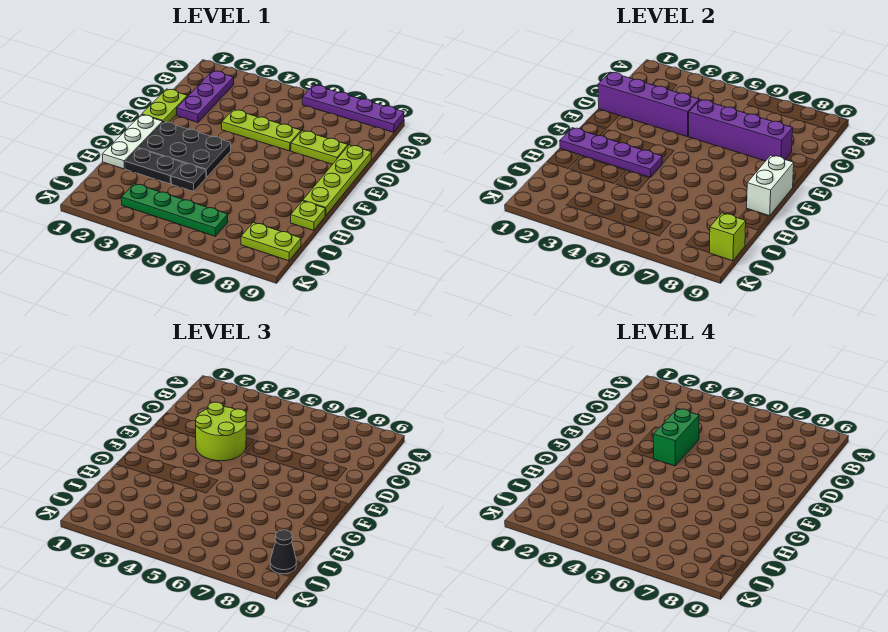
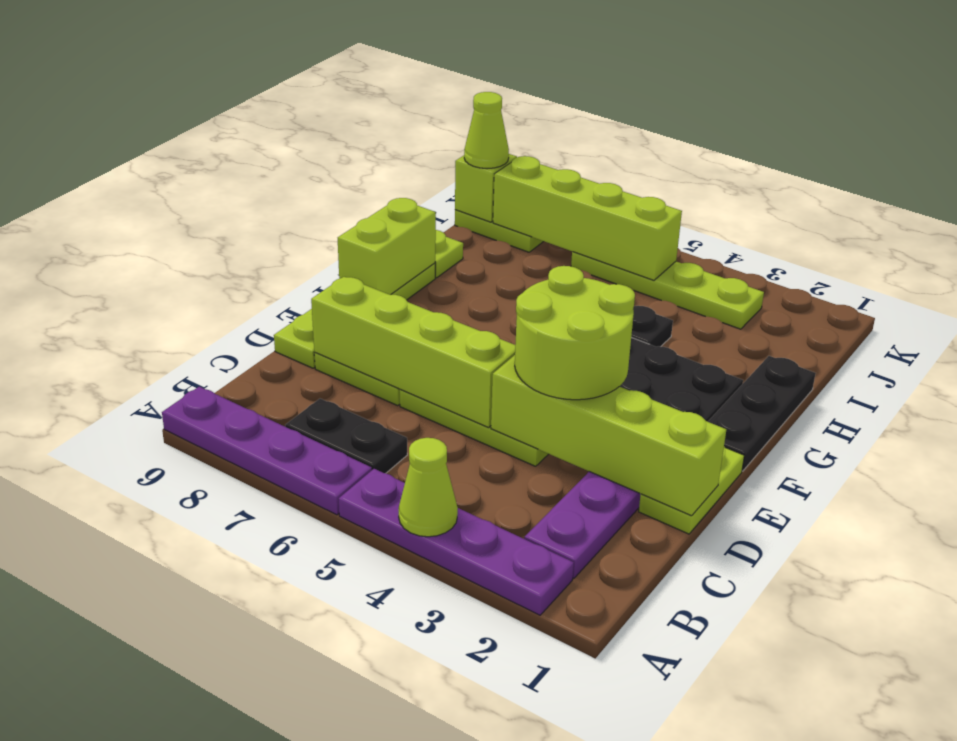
none -> lime 1x1 cone [399,438,458,537]
purple 1x4 brick [598,72,699,137] -> lime 1x4 brick [491,355,726,516]
green 1x2 brick [653,409,699,466] -> none
purple 1x4 brick [689,100,793,161] -> lime 1x4 brick [311,277,515,428]
white 1x3 plate [102,115,163,169] -> black 1x3 plate [708,356,816,471]
white 1x2 brick [747,155,794,216] -> lime 1x2 brick [338,198,436,295]
purple 1x4 plate [560,128,662,177] -> purple 1x4 plate moved to [339,469,574,615]
black 1x2 plate [125,148,183,184] -> black 1x2 plate moved to [285,399,407,473]
green 1x4 plate [121,184,228,236] -> lime 1x4 plate [571,252,764,329]
none -> lime 1x4 brick [493,156,682,280]
black 1x1 cone [270,530,296,574] -> lime 1x1 cone [464,92,509,169]

